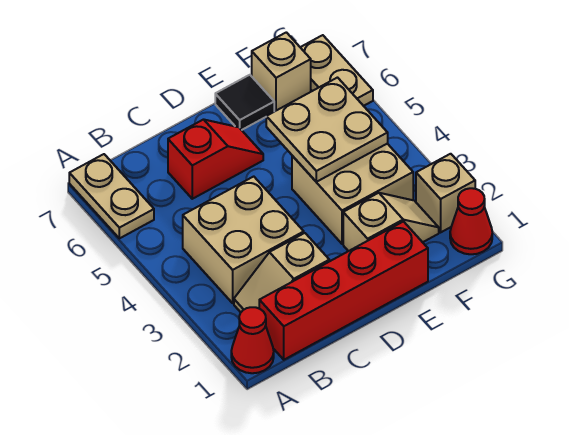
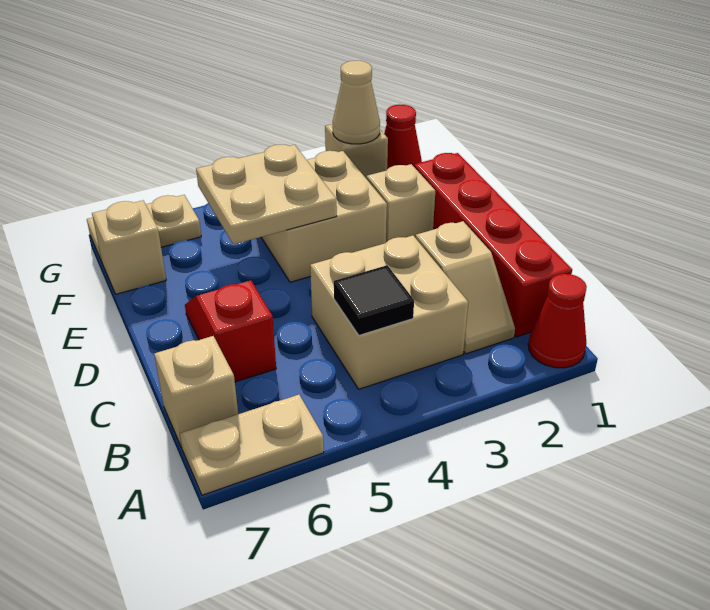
none -> tan 1x1 brick [154,336,238,448]
black 1x1 tile [215,75,274,130] -> black 1x1 tile moved to [334,265,414,335]
none -> tan 1x1 cone [332,61,380,144]

